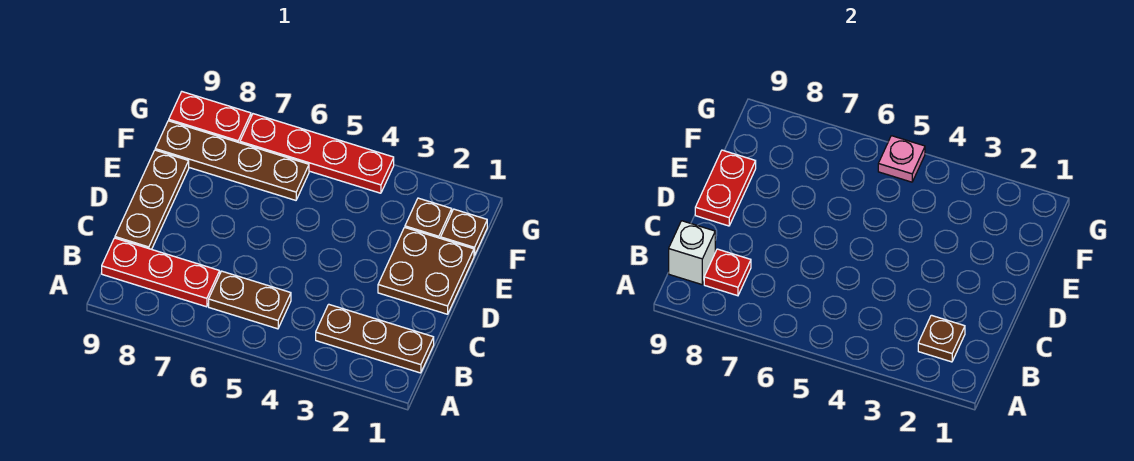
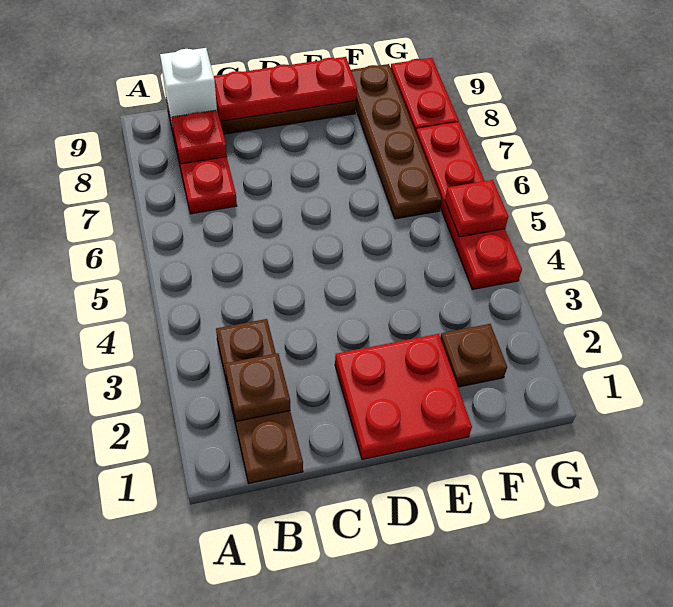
brown 1x2 plate [209,271,291,329] -> none
brown 2x2 plate [378,227,474,314] -> red 2x2 plate [335,334,472,459]
red 1x2 plate [695,150,756,226] -> red 1x3 plate [214,57,357,121]
brown 1x1 plate [441,209,487,256] -> none
pink 1x1 plate [878,136,925,182] -> red 1x1 plate [445,180,509,237]

